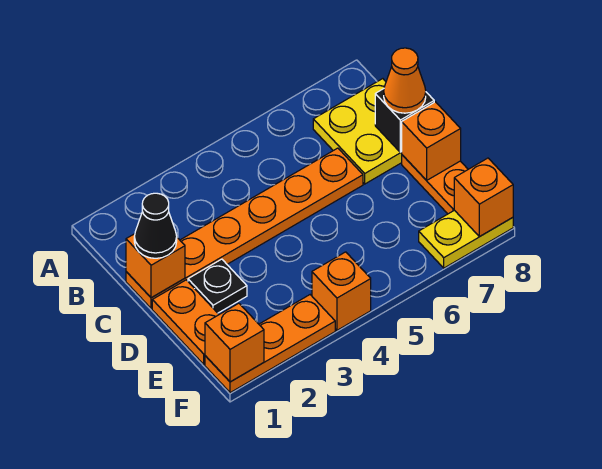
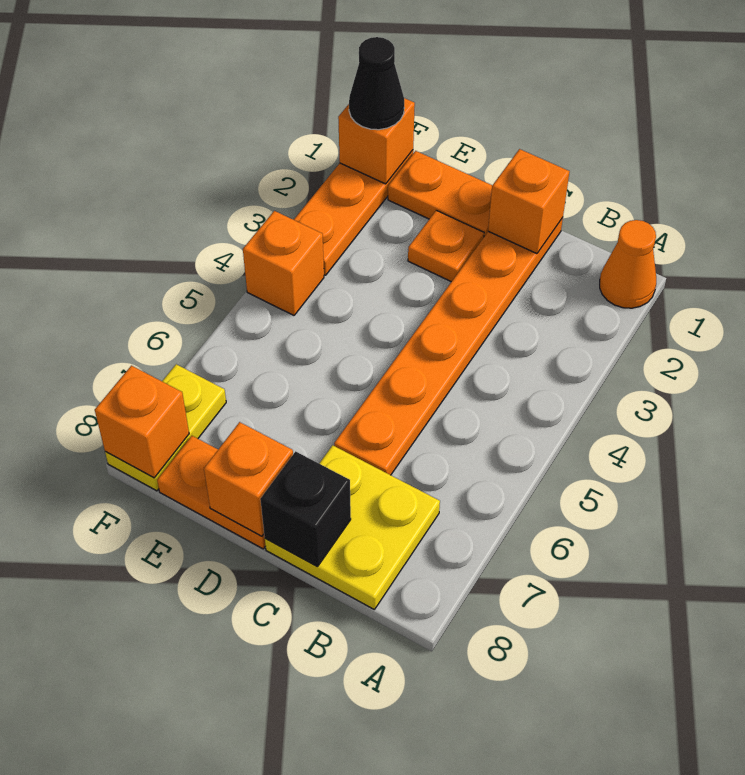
black 1x1 cone [134,193,177,258] -> black 1x1 cone moved to [349,37,404,130]
orange 1x1 cone [384,48,426,113] -> orange 1x1 cone moved to [600,220,656,308]
black 1x1 plate [188,259,247,313] -> orange 1x1 plate [408,210,484,282]

